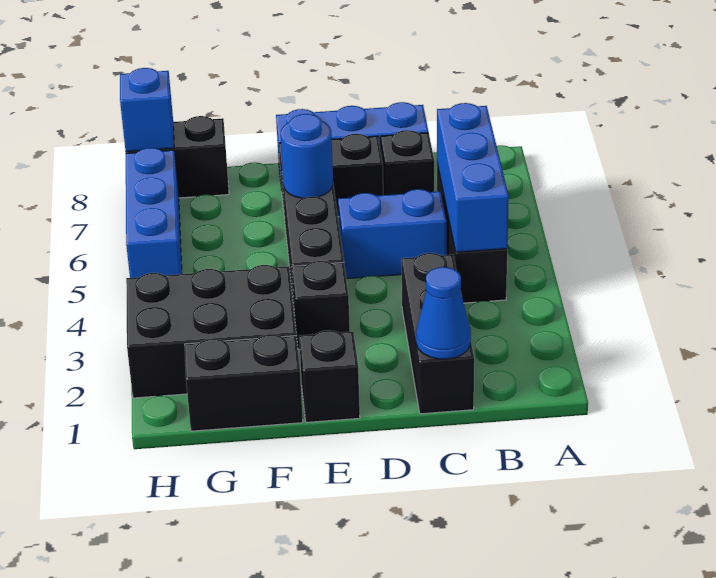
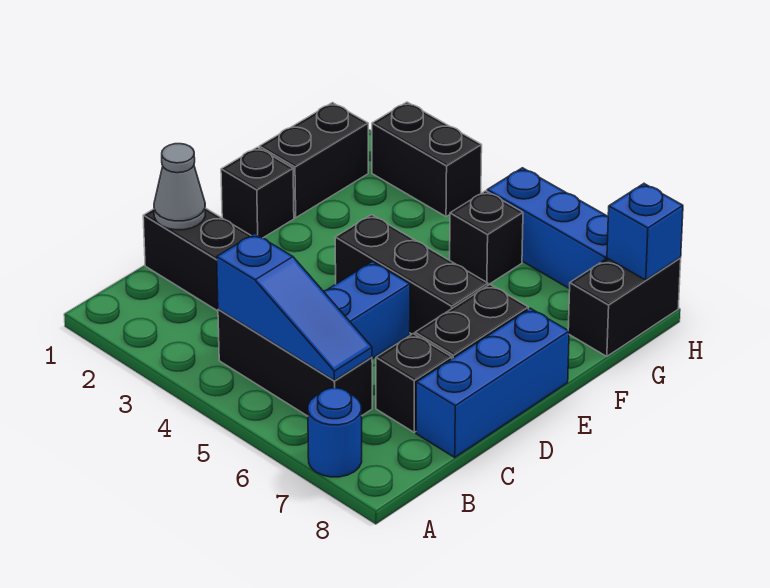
blue 1x3 brick [437,103,509,252] -> blue 1x3 slope [217,234,372,381]
blue 1x1 cone [416,267,471,359] -> grey 1x1 cone [154,144,205,230]
black 1x1 brick [292,261,350,350] -> black 1x1 brick moved to [450,191,523,285]
blue 1x1 round brick [281,114,333,198] -> blue 1x1 round brick moved to [308,388,362,477]
black 2x3 brick [126,265,296,398] -> black 1x2 brick [372,102,482,217]

